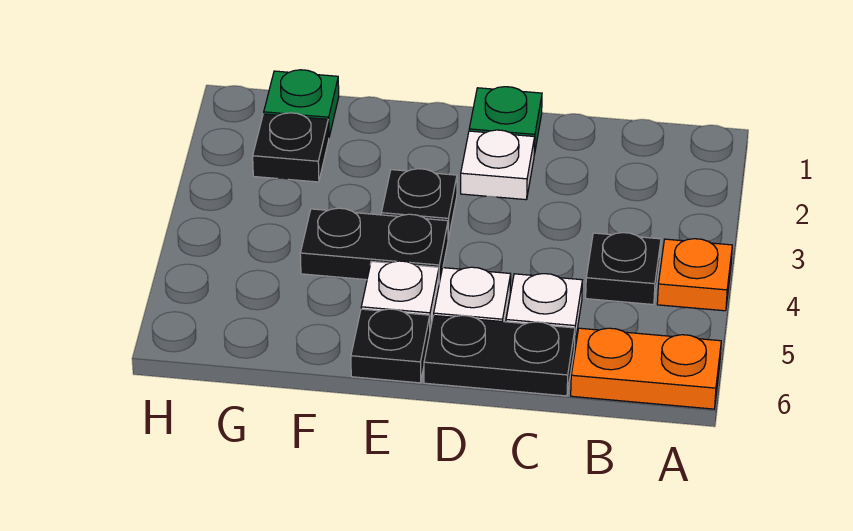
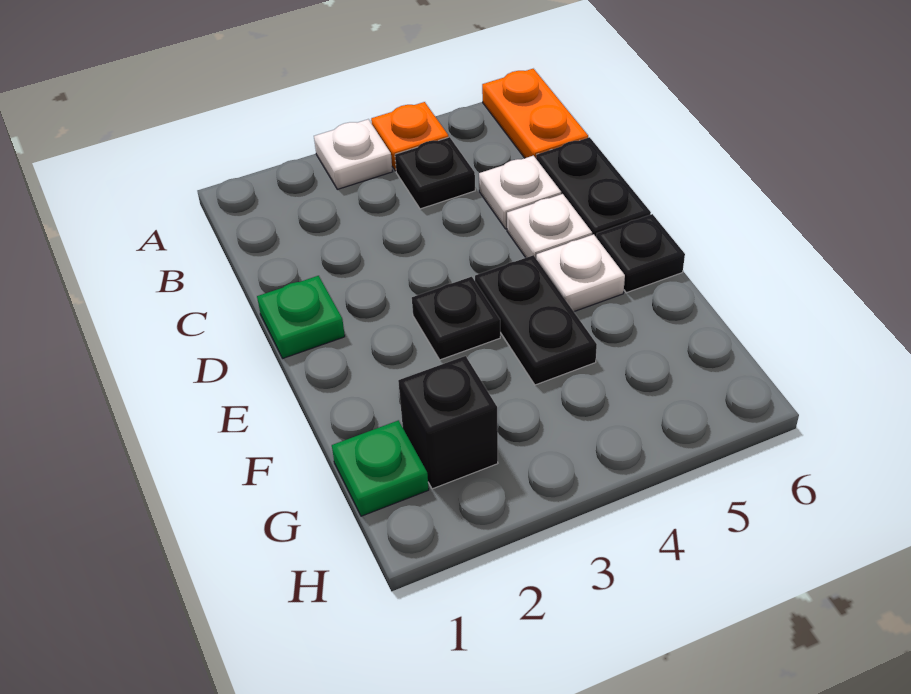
white 1x1 plate [461,130,535,200] -> white 1x1 plate moved to [314,119,393,189]
black 1x1 plate [253,113,329,182] -> black 1x1 brick [398,356,498,489]

